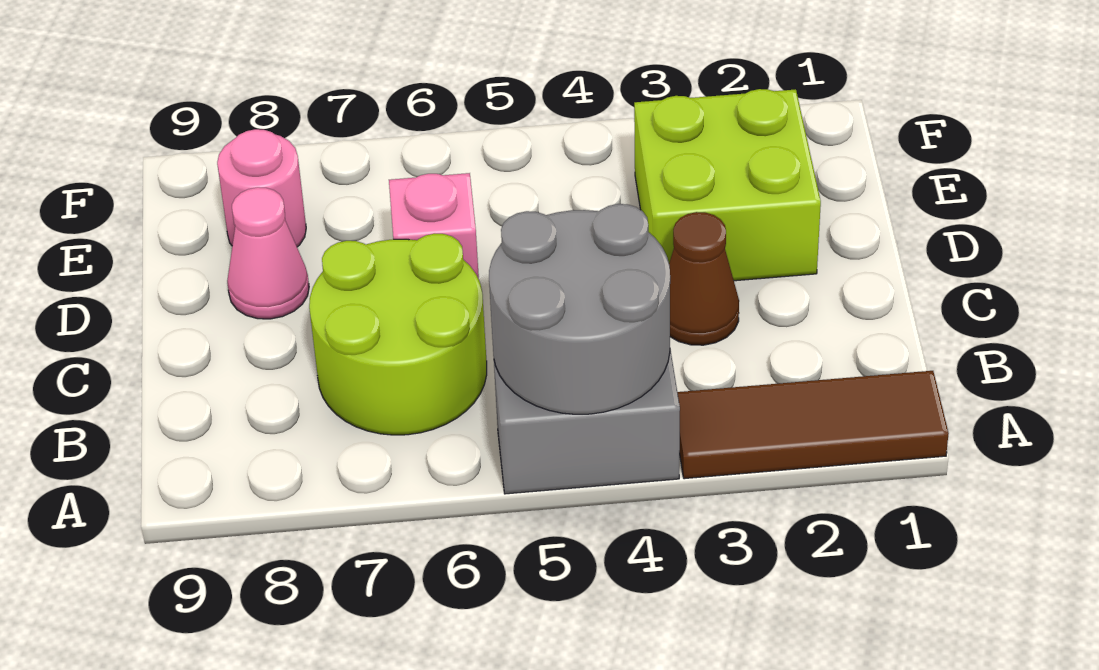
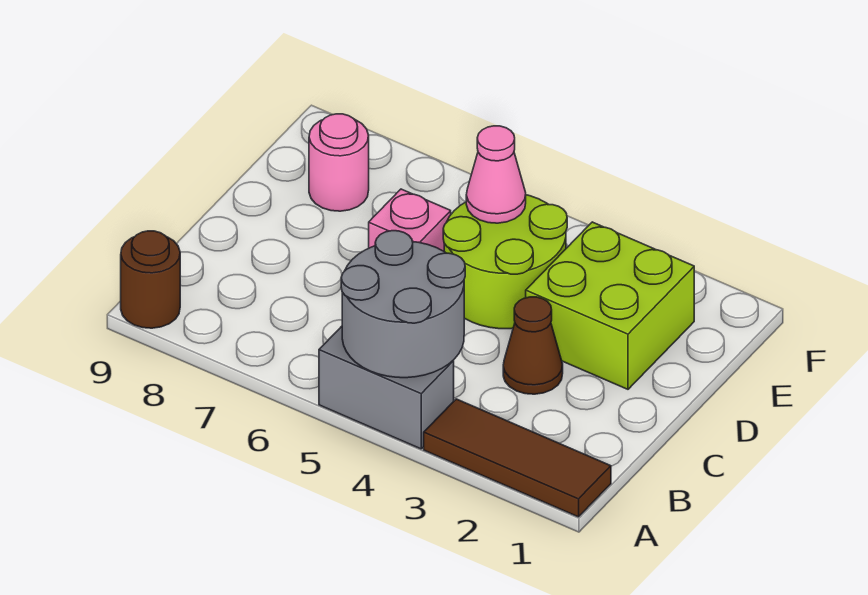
none -> brown 1x1 round brick [121,231,180,328]
lime 2x2 round brick [309,234,487,435] -> lime 2x2 round brick moved to [443,195,567,329]
pink 1x1 cone [227,187,309,319] -> pink 1x1 cone moved to [466,126,526,223]

